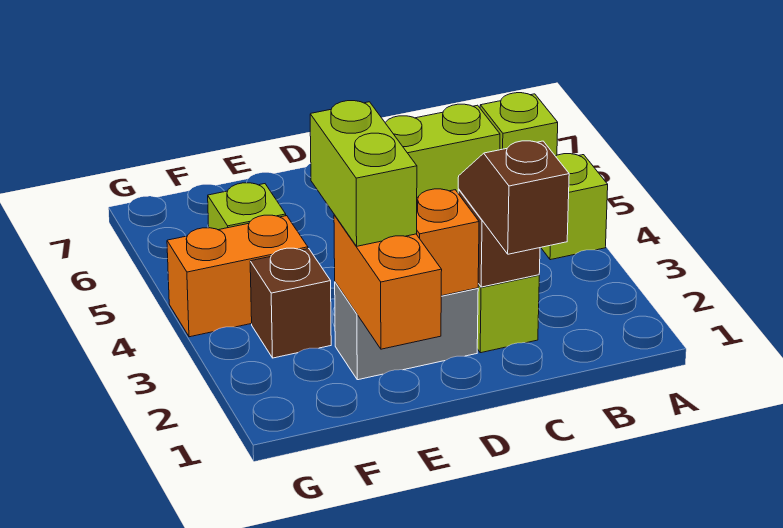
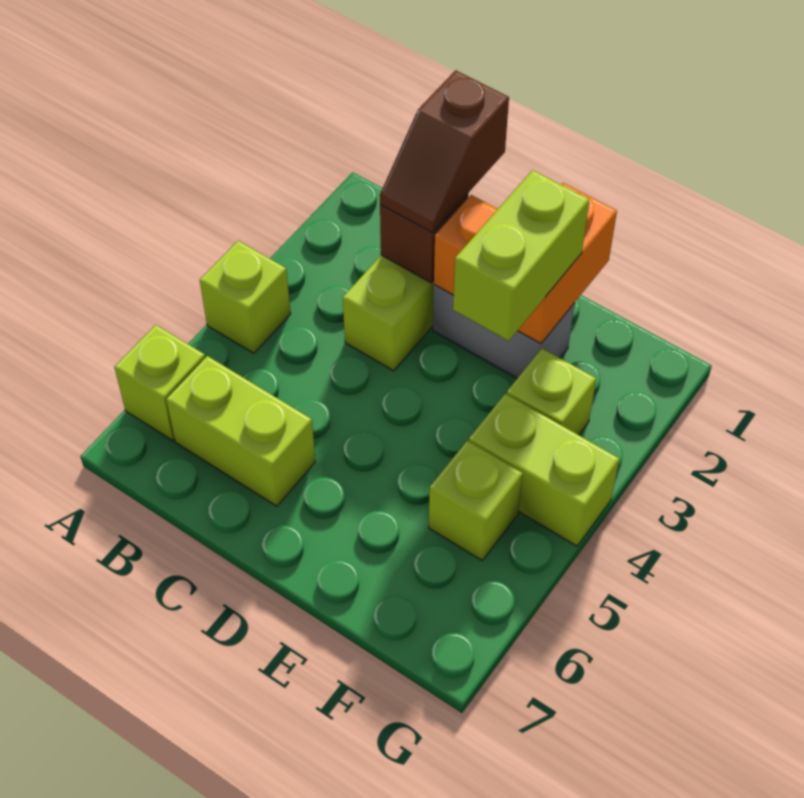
brown 1x1 brick [250,248,331,358] -> lime 1x1 brick [507,348,596,435]
orange 1x2 brick [167,215,308,337] -> lime 1x2 brick [469,393,619,546]

